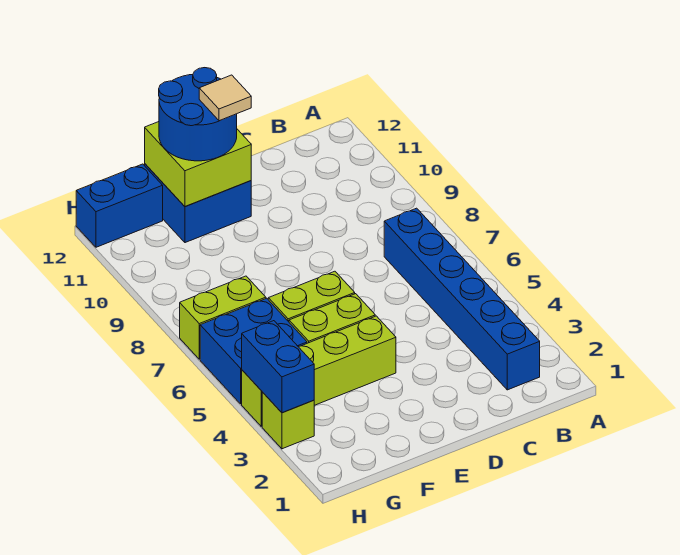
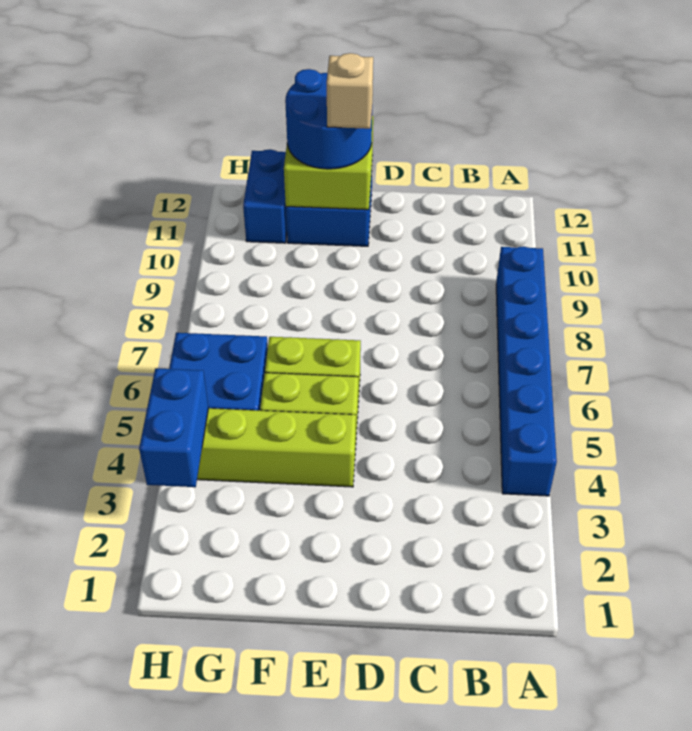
blue 1x6 brick [384,208,540,390] -> blue 1x6 brick moved to [496,246,557,496]
tan 1x1 tile [199,75,251,121] -> tan 1x1 brick [326,53,373,129]
lime 1x2 brick [180,276,266,359] -> none
blue 1x2 brick [76,164,163,247] -> blue 1x2 brick turned to [243,149,287,243]
lime 1x1 brick [262,392,314,449] -> none

